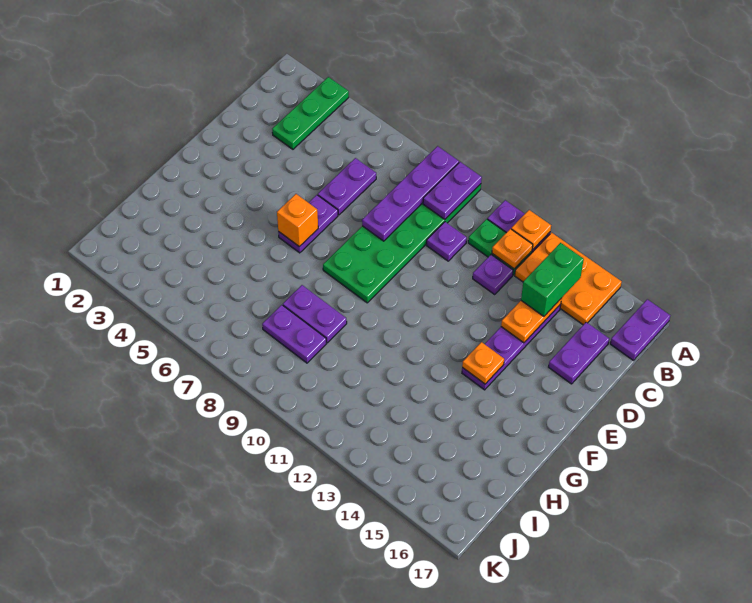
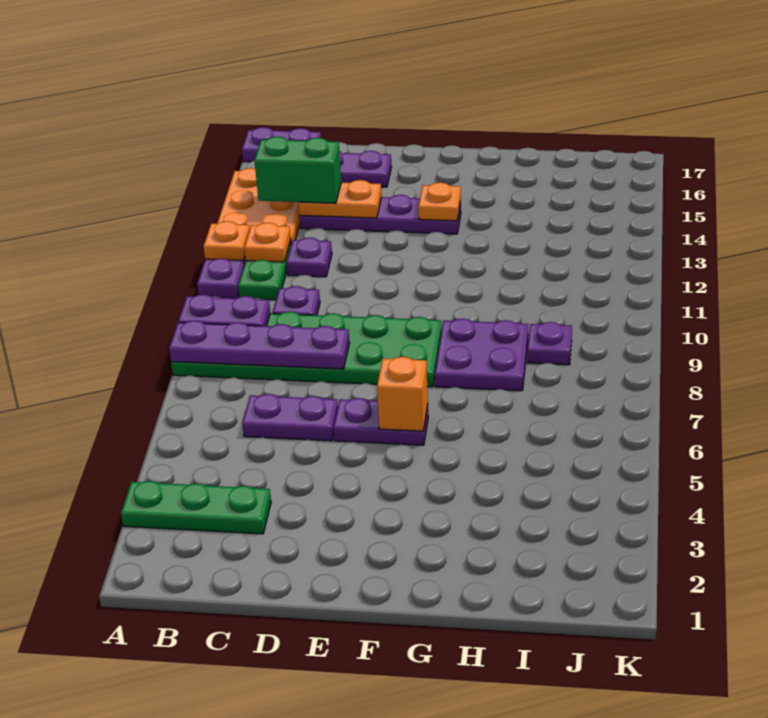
purple 1x2 plate [283,285,347,343] -> purple 2x2 plate [435,319,528,391]
purple 1x2 plate [262,305,327,363] -> purple 1x1 plate [528,322,572,365]

